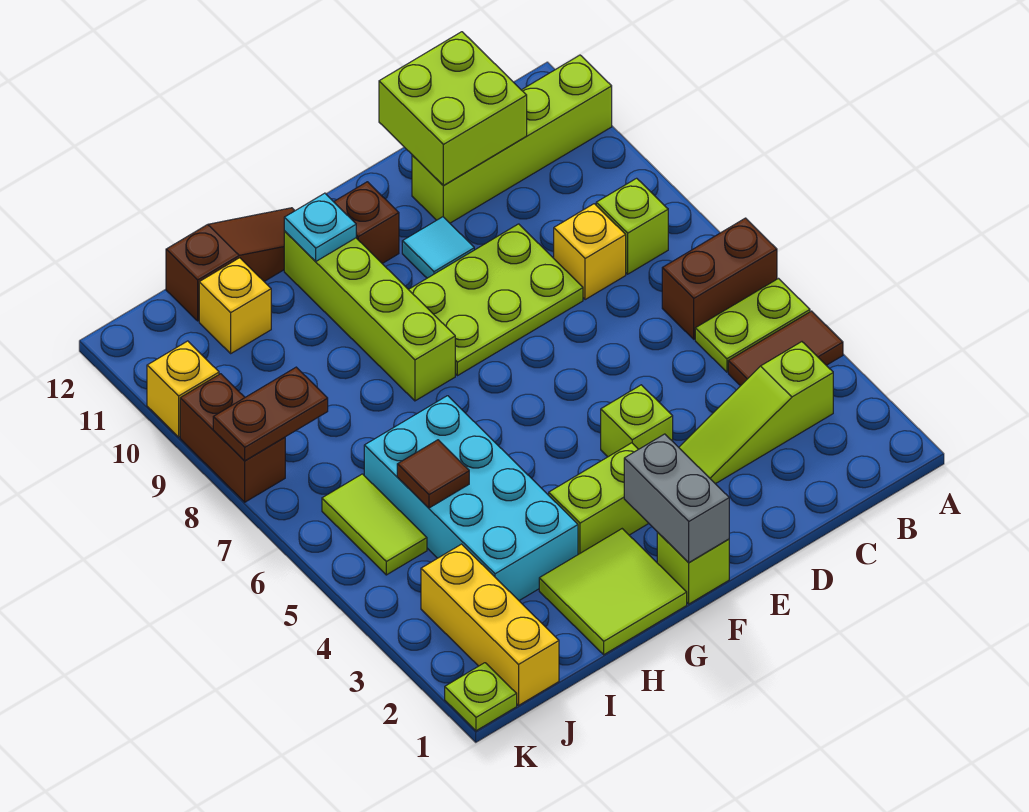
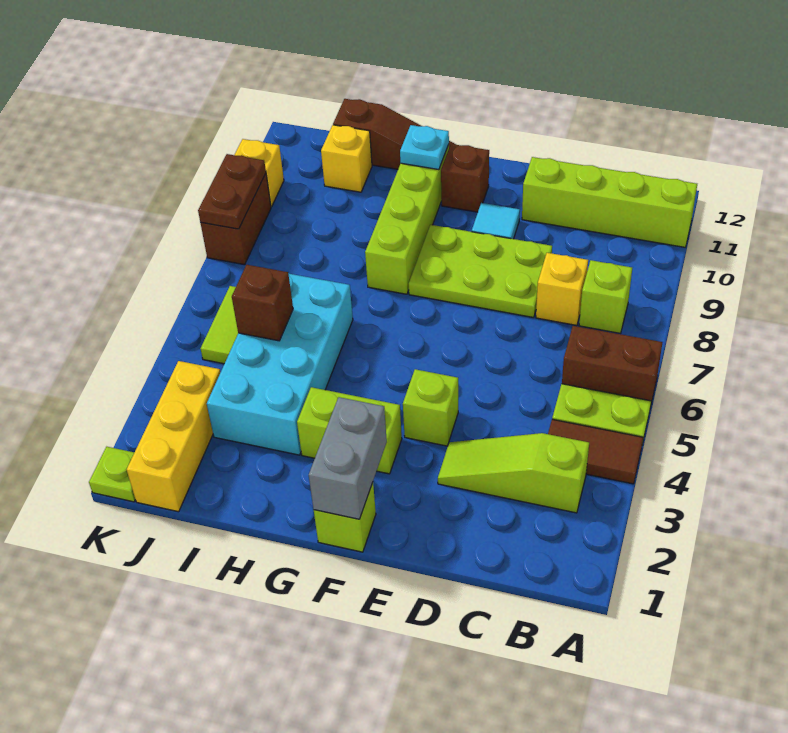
lime 2x2 brick [379,32,527,185] -> none
lime 2x2 tile [539,529,687,655] -> none
brown 1x1 tile [397,440,469,508] -> brown 1x1 brick [232,265,293,341]
brown 1x2 plate [213,367,328,461] -> brown 1x2 plate turned to [198,154,266,229]

